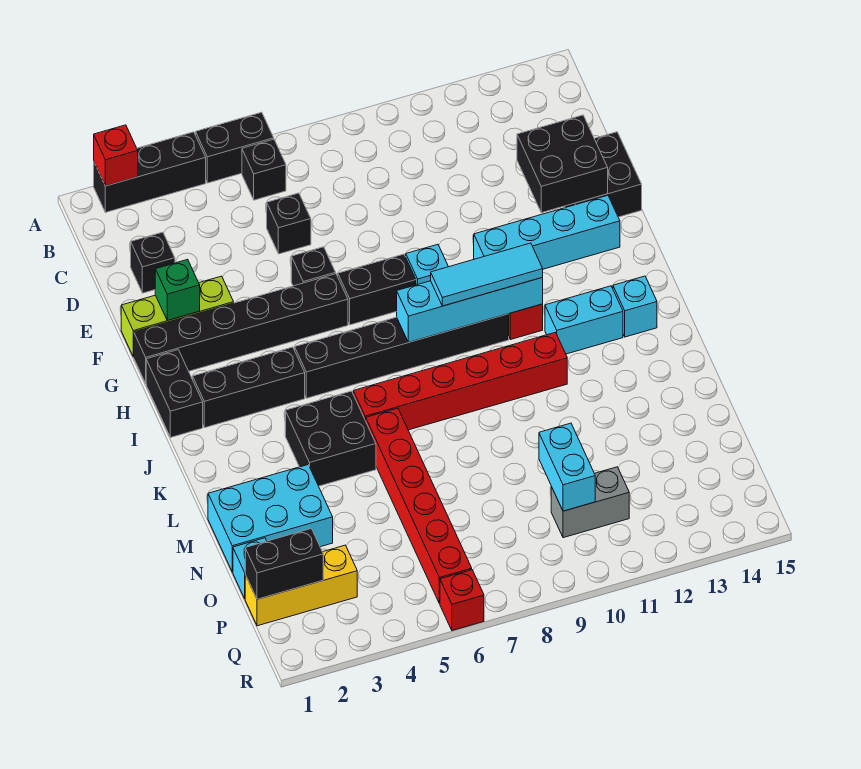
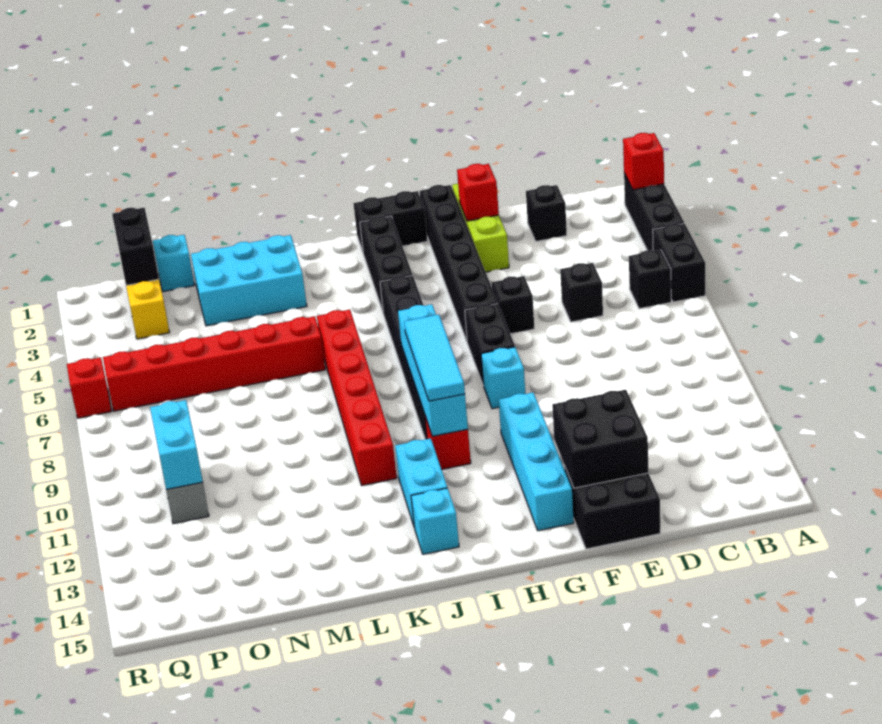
green 1x1 brick [155,259,200,321] -> red 1x1 brick [457,164,499,221]
black 2x2 brick [285,391,376,486] -> none
cyan 2x3 brick [208,465,333,572] -> cyan 2x3 brick turned to [191,235,307,326]
cyan 1x2 brick [539,423,595,511] -> cyan 1x2 brick turned to [150,400,203,490]

